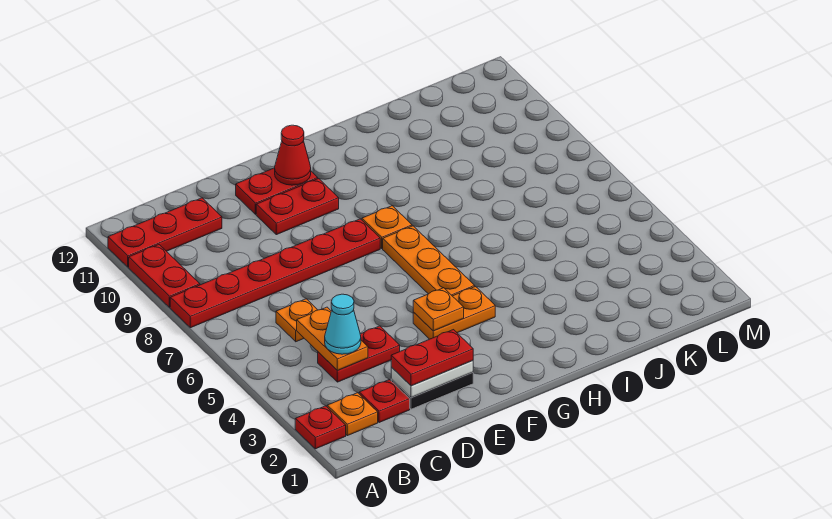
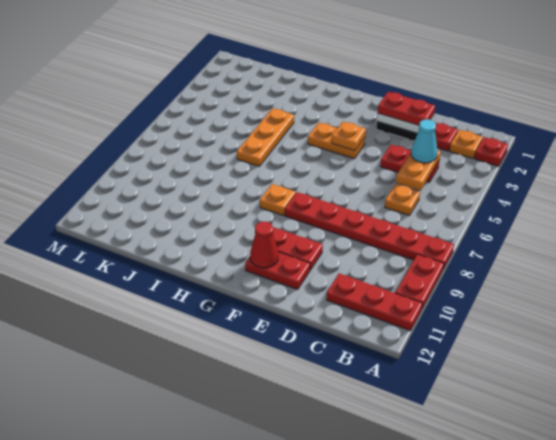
orange 1x3 plate [383,226,475,296] -> orange 1x3 plate moved to [237,108,294,166]

